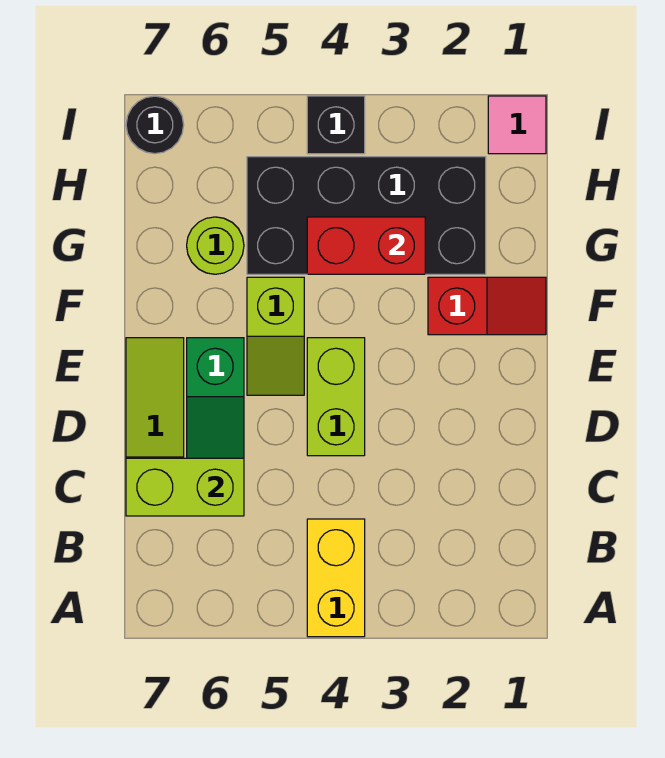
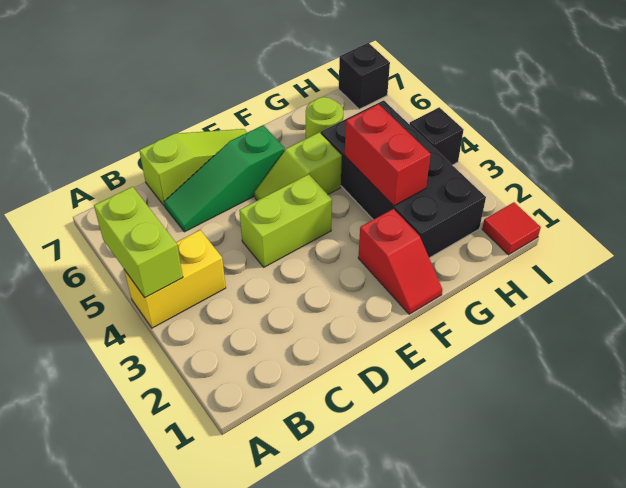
lime 1x2 brick [126,458,244,516] -> lime 1x2 brick moved to [94,187,183,298]
pink 1x1 tile [488,96,546,154] -> red 1x1 tile [482,202,541,255]
black 1x1 round brick [126,96,184,154] -> black 1x1 brick [339,43,390,109]

